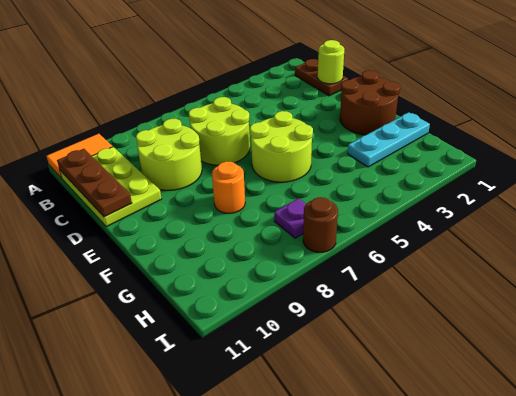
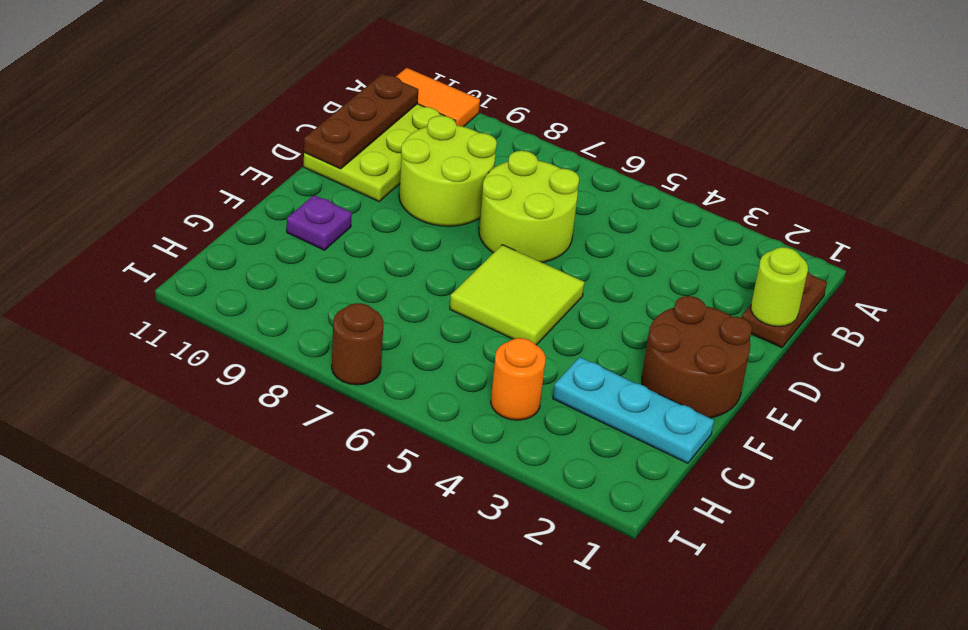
lime 2x2 round brick [250,111,313,182] -> lime 2x2 tile [450,245,585,345]
orange 1x1 round brick [212,161,245,213] -> orange 1x1 round brick moved to [491,338,546,420]
purple 1x1 plate [274,198,306,238] -> purple 1x1 plate moved to [287,195,352,250]

